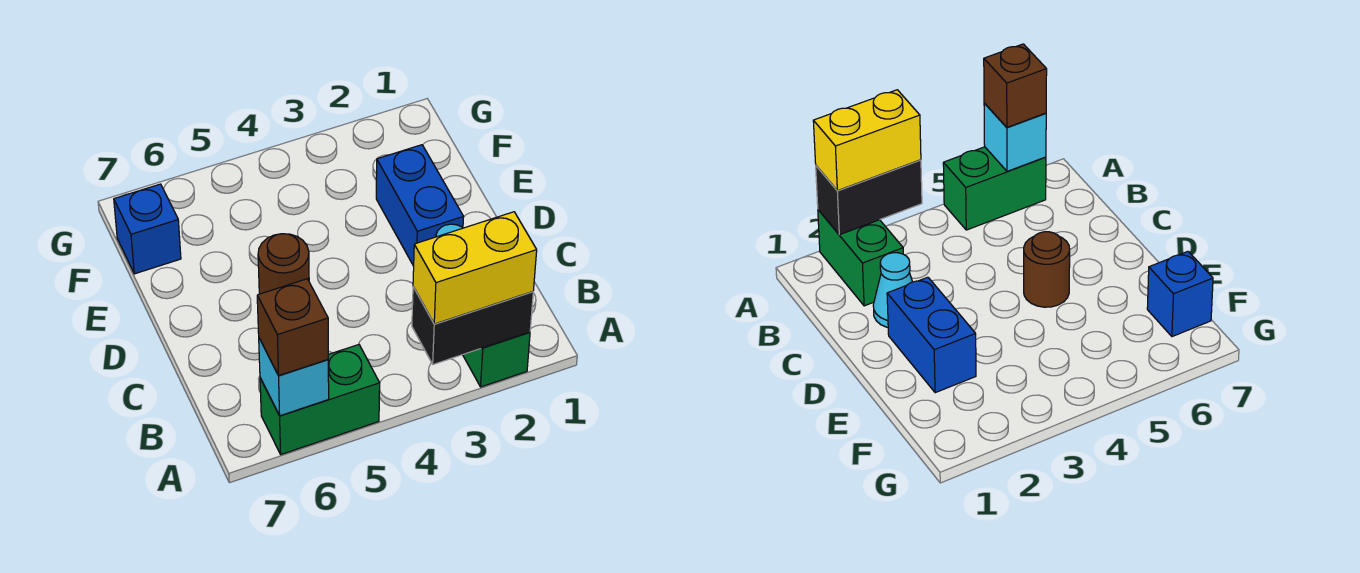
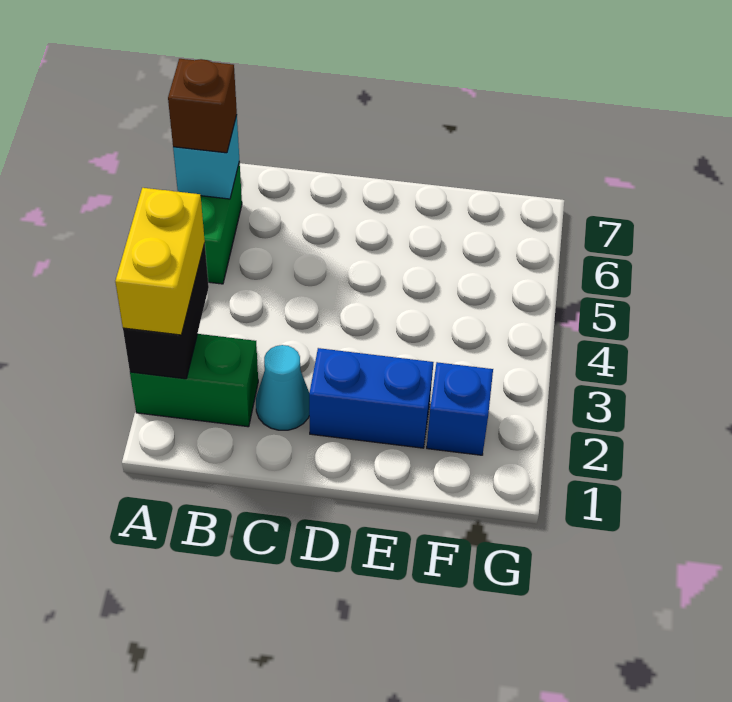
brown 1x1 round brick [258,234,309,294] -> none
blue 1x1 brick [114,184,181,274] -> blue 1x1 brick moved to [427,362,493,455]

